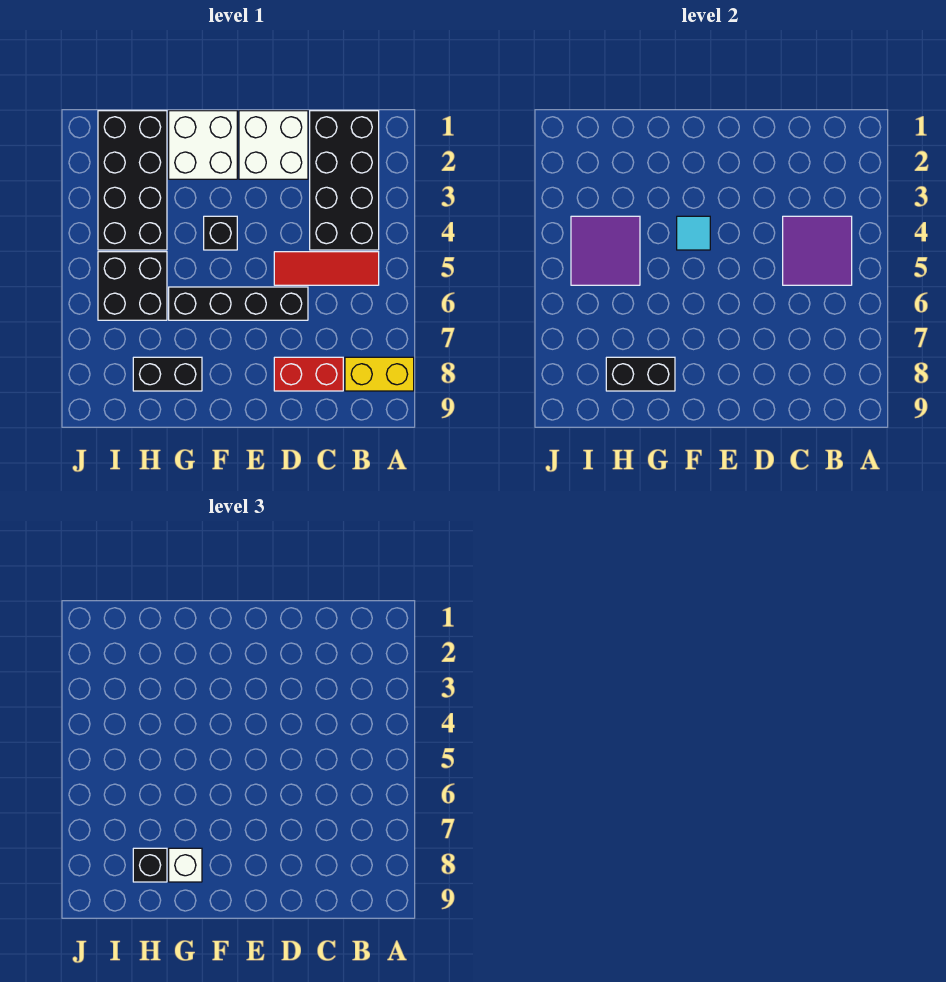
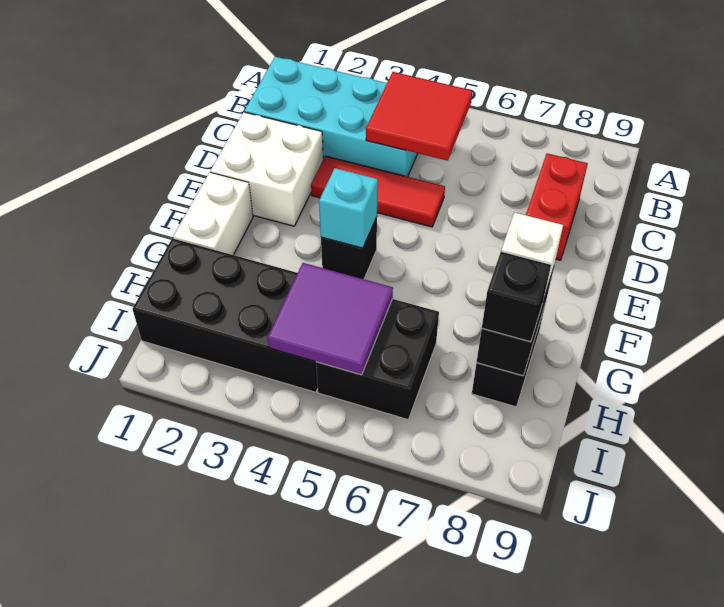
yellow 1x2 brick [345,357,414,391] -> none
black 2x4 brick [310,111,379,250] -> cyan 2x4 brick [244,57,418,177]
purple 2x2 tile [783,216,852,285] -> red 2x2 tile [366,72,472,161]
red 1x3 tile [274,252,379,285] -> red 1x3 tile turned to [311,156,445,227]
black 1x4 brick [169,287,308,320] -> none
white 2x2 brick [169,111,237,179] -> white 1x2 brick [173,173,253,255]
cyan 1x1 tile [677,216,710,250] -> cyan 1x1 brick [319,168,378,248]

